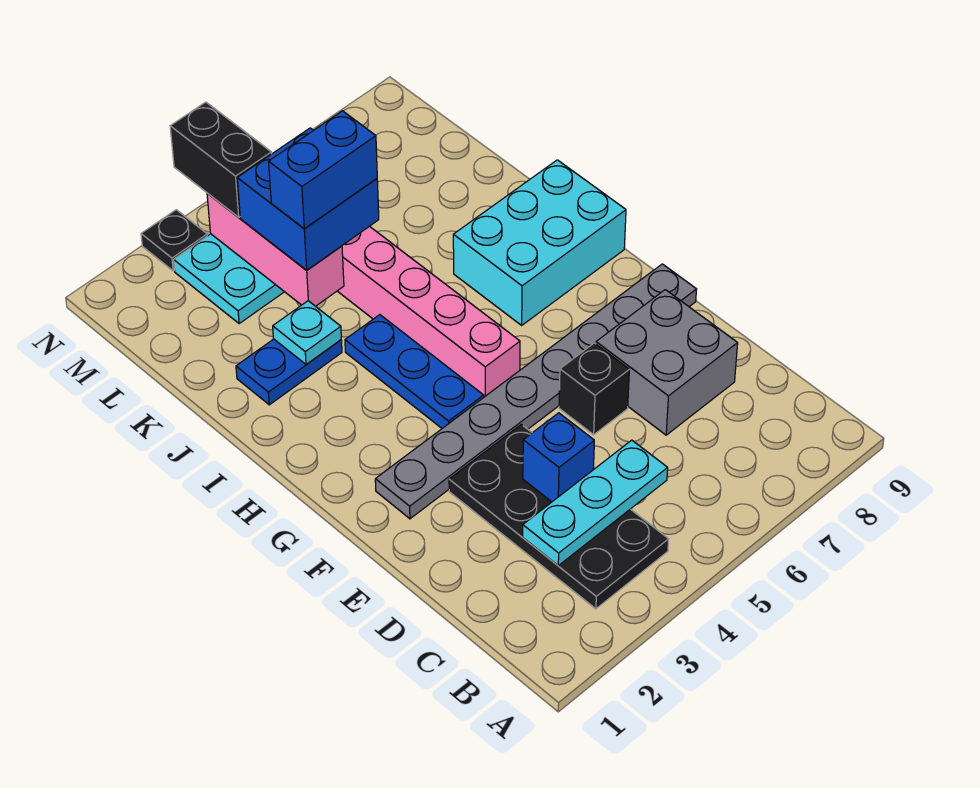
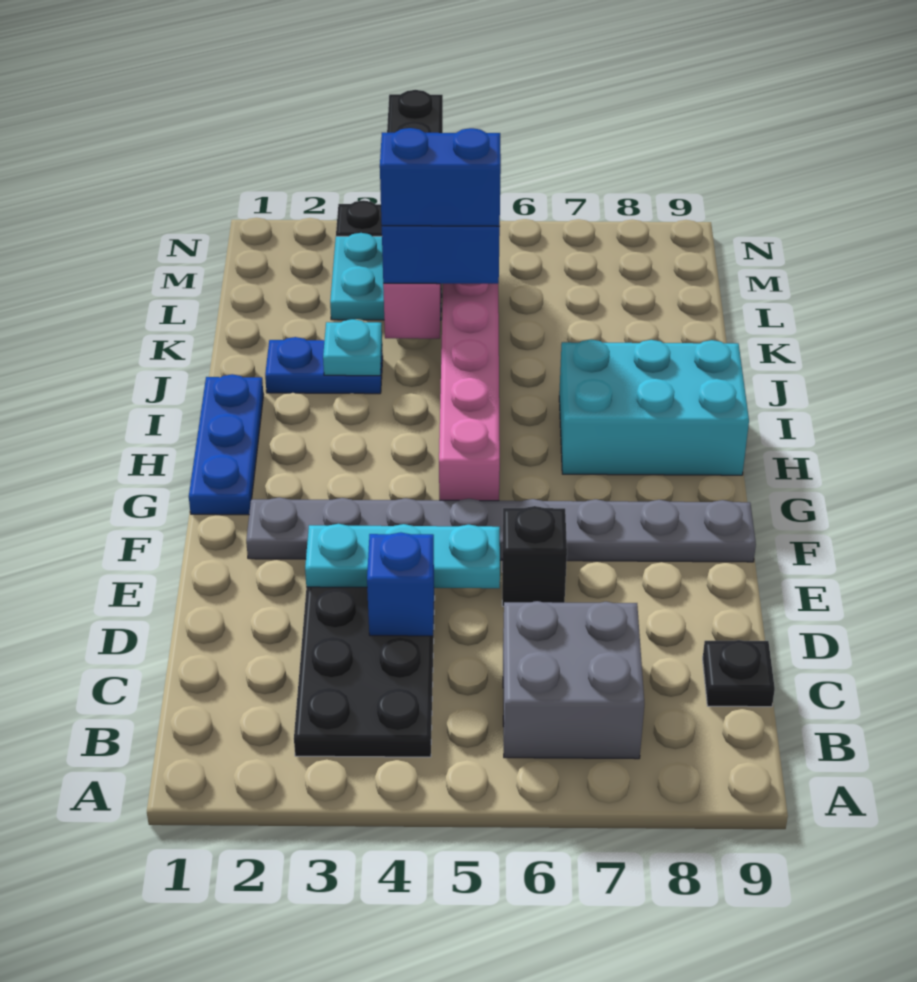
cyan 1x3 plate [523,440,668,565] -> cyan 1x3 plate moved to [305,524,500,588]
none -> black 1x1 plate [703,640,775,707]
grey 2x2 brick [596,290,738,435] -> grey 2x2 brick moved to [503,601,644,759]
blue 1x3 plate [345,315,484,428] -> blue 1x3 plate moved to [189,374,264,515]

